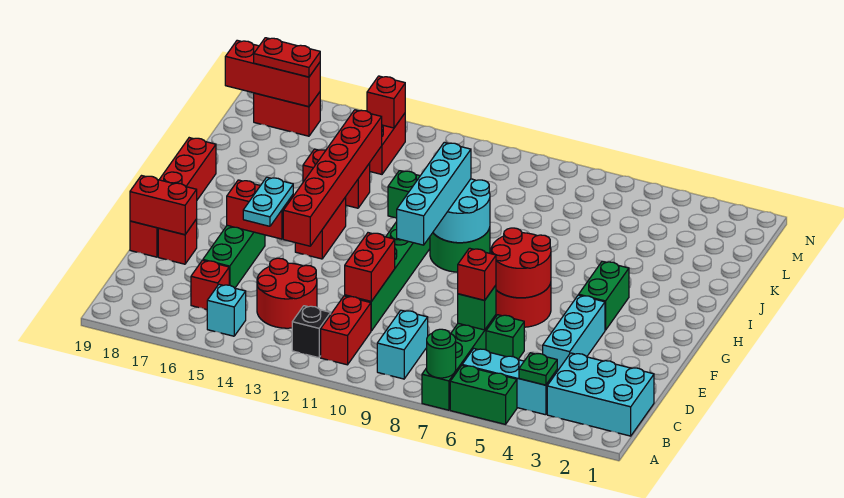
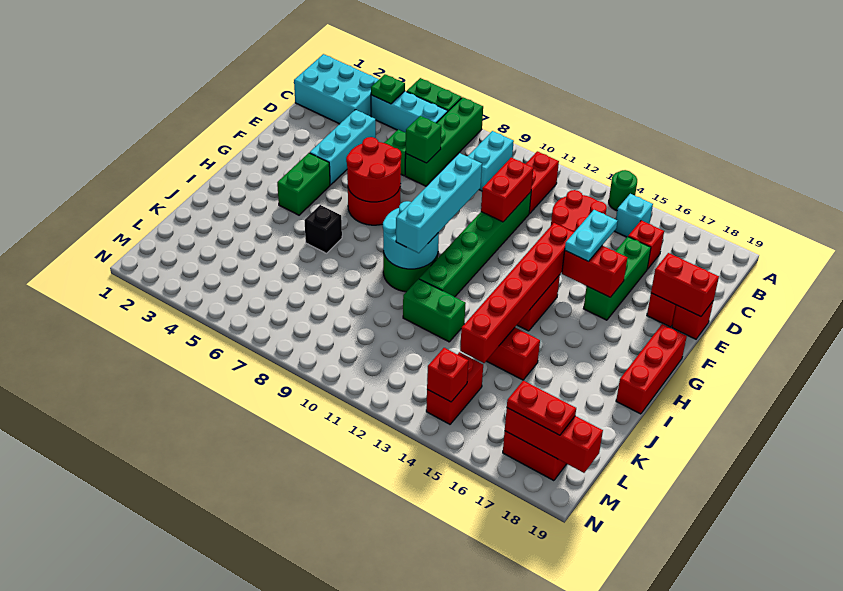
green 1x1 round brick [427,329,456,378] -> green 1x1 round brick moved to [609,170,637,211]
black 1x1 brick [292,306,331,358] -> black 1x1 brick moved to [304,205,342,253]
red 1x1 brick [458,248,496,300] -> none

